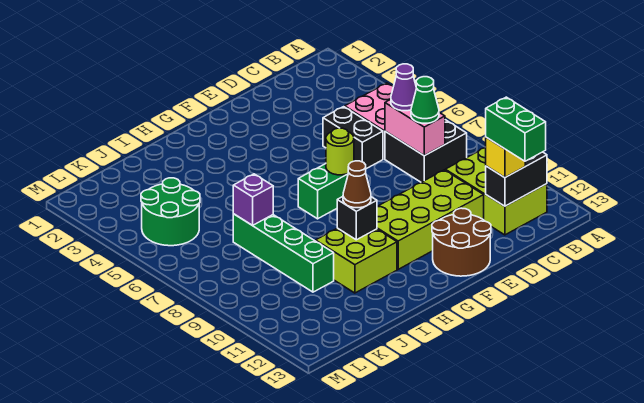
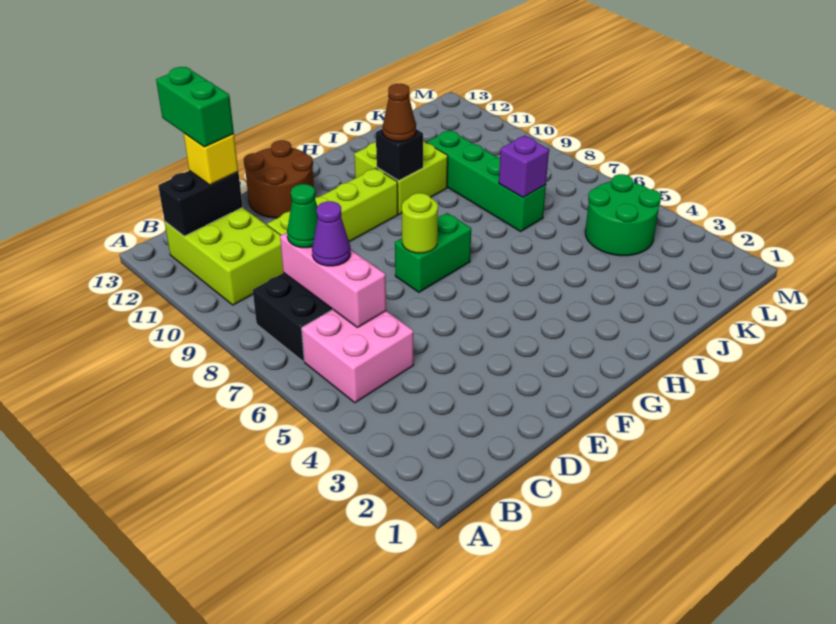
pink 1x2 brick [385,99,445,156] -> pink 1x3 brick [280,233,386,328]
black 1x2 brick [323,107,383,169] -> none
lime 2x4 brick [377,170,484,269] -> lime 1x4 brick [267,168,398,242]

